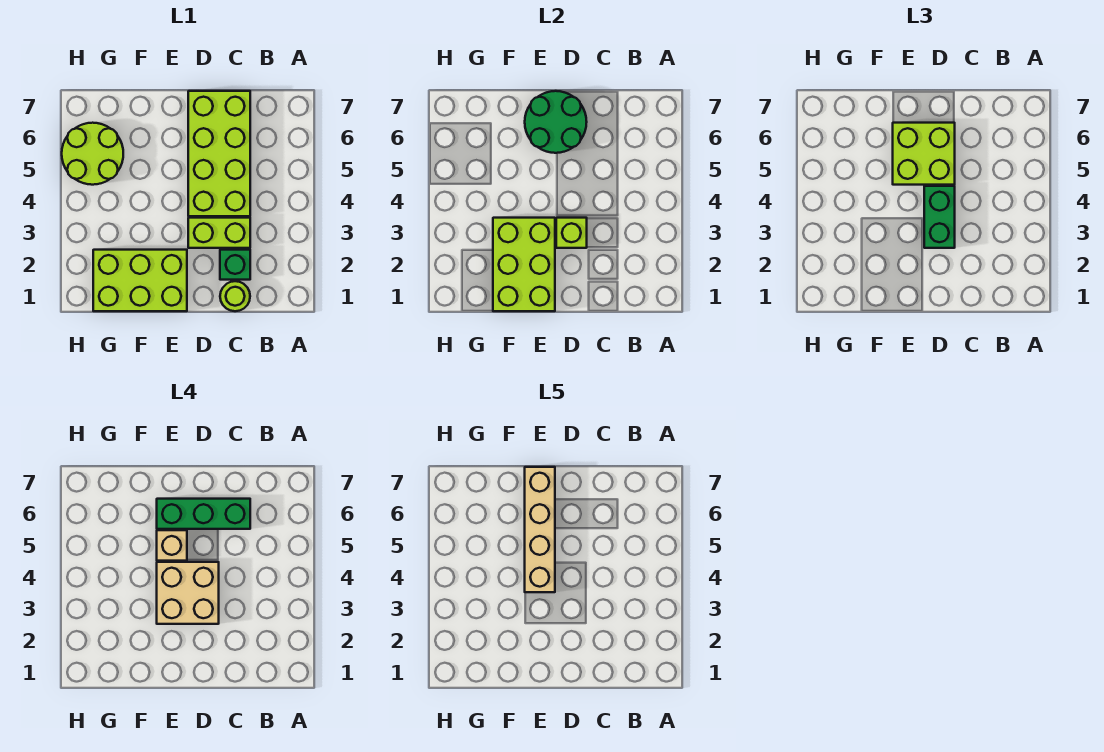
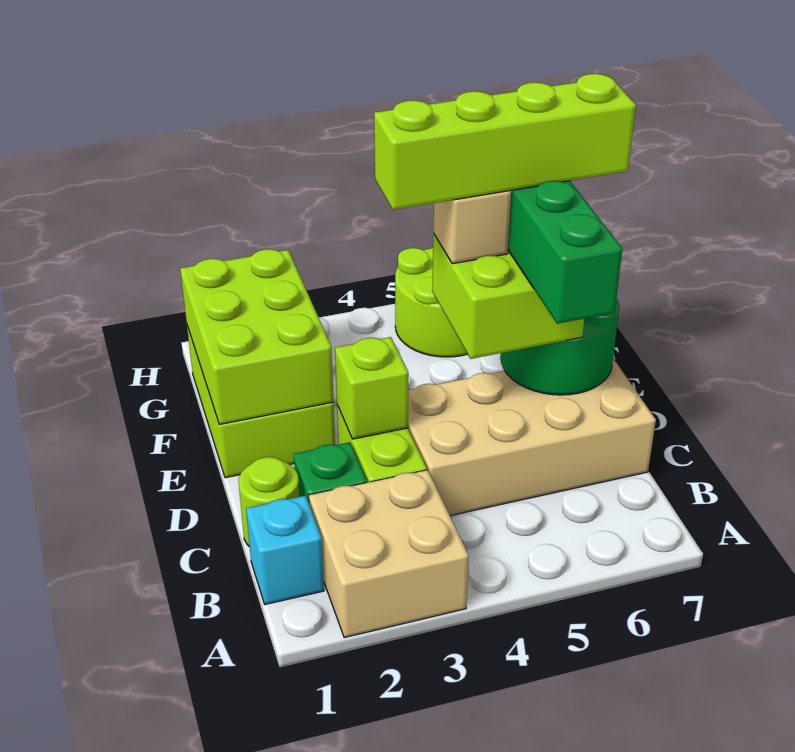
none -> cyan 1x1 brick [246,496,324,604]
lime 2x4 brick [188,91,250,216] -> tan 2x4 brick [408,358,656,516]
green 1x2 brick [924,186,955,248] -> none
tan 2x2 brick [157,562,219,624] -> tan 2x2 brick moved to [309,470,469,638]
lime 2x3 brick [493,218,555,311] -> lime 2x3 brick turned to [180,249,333,424]
tan 1x4 brick [525,467,555,592] -> lime 1x4 brick [374,74,636,210]

